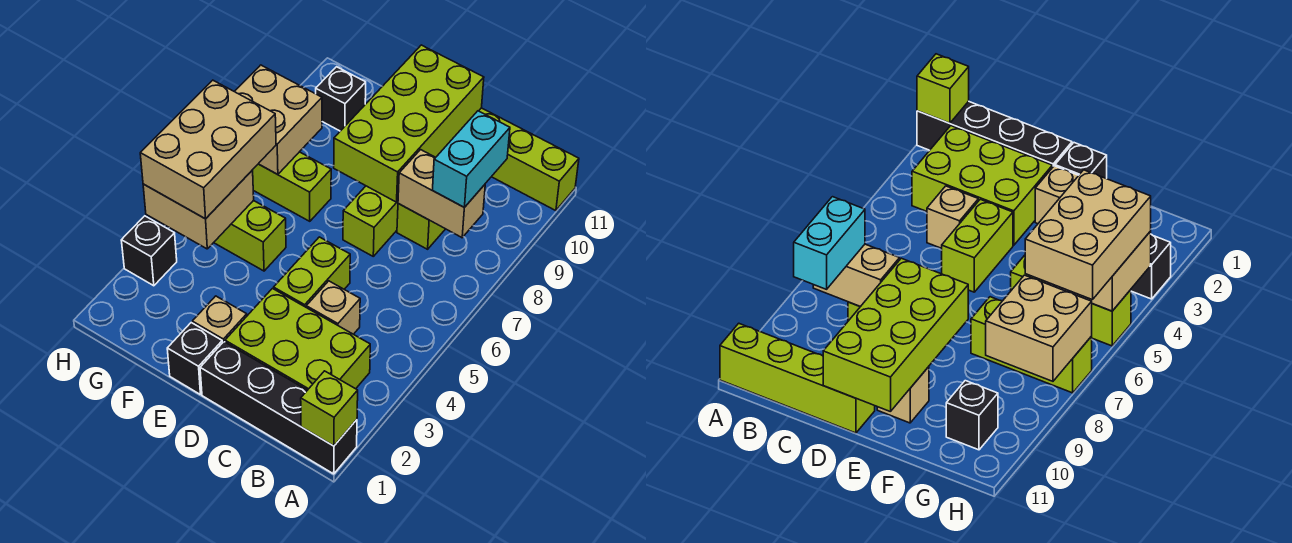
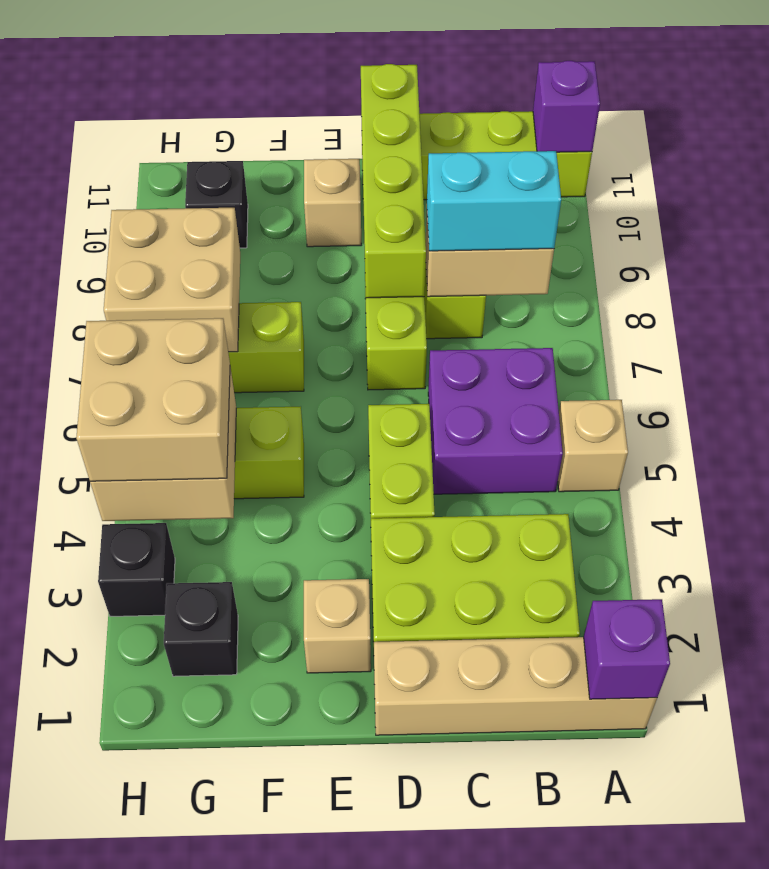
black 1x4 brick [200,342,357,474] -> tan 1x4 brick [374,637,657,735]
lime 1x1 brick [301,371,358,446] -> purple 1x1 brick [584,599,670,699]
none -> purple 1x1 brick [533,61,600,152]
none -> purple 2x2 brick [428,348,563,494]
cyan 1x2 brick [433,111,510,207] -> cyan 1x2 brick turned to [427,151,561,251]
tan 1x1 brick [306,281,360,334] -> tan 1x1 brick moved to [558,400,628,492]
lime 2x4 brick [334,45,484,202] -> lime 1x4 brick [361,64,426,298]
black 1x1 brick [167,323,222,394] -> black 1x1 brick moved to [164,582,238,676]
tan 2x3 brick [140,80,276,219] -> tan 2x2 brick [76,318,230,481]

